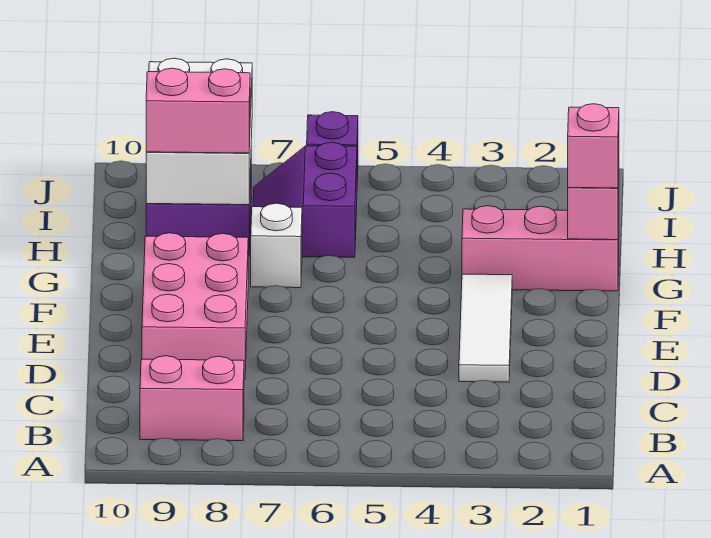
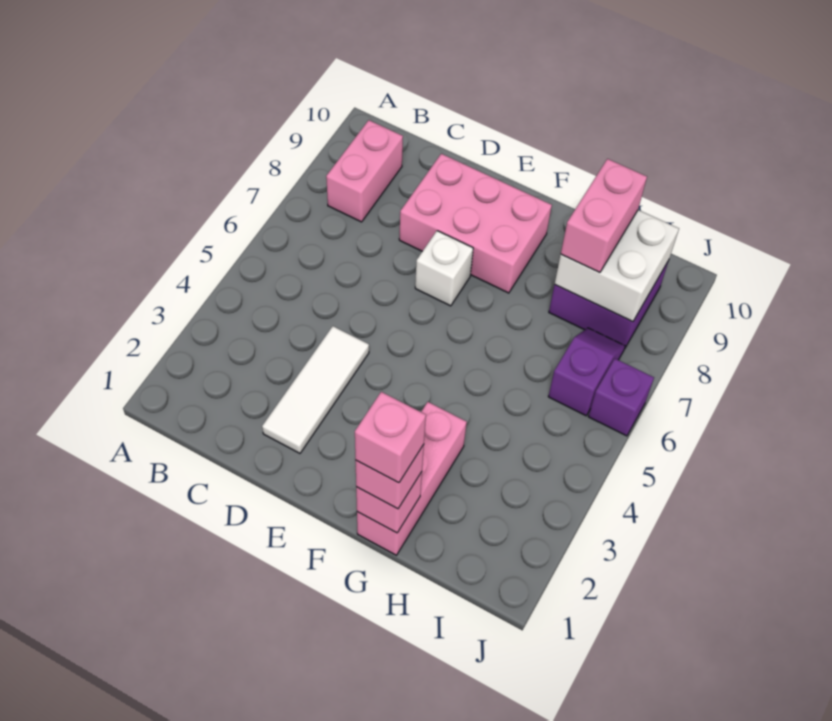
white 1x3 tile [459,274,512,382] -> white 1x3 tile turned to [262,326,369,453]
none -> pink 1x1 brick [355,392,426,483]
white 1x1 brick [251,203,302,288] -> white 1x1 brick moved to [415,231,473,306]
purple 2x2 slope [253,142,357,257] -> purple 1x2 slope [548,328,625,416]
white 2x3 brick [146,58,252,205] -> white 2x2 brick [555,210,679,322]

